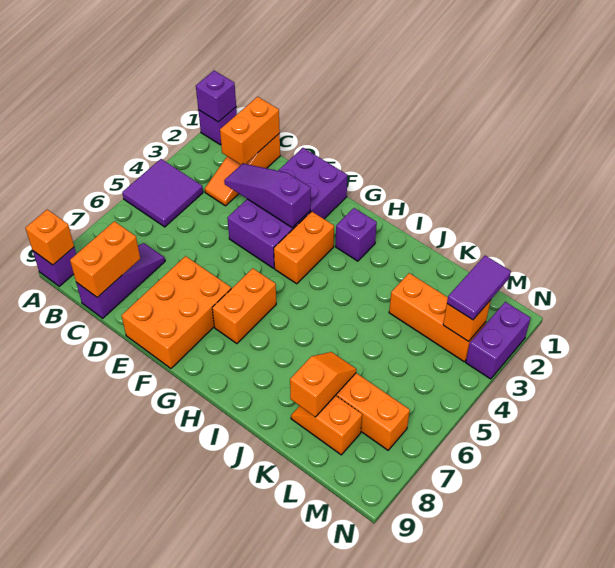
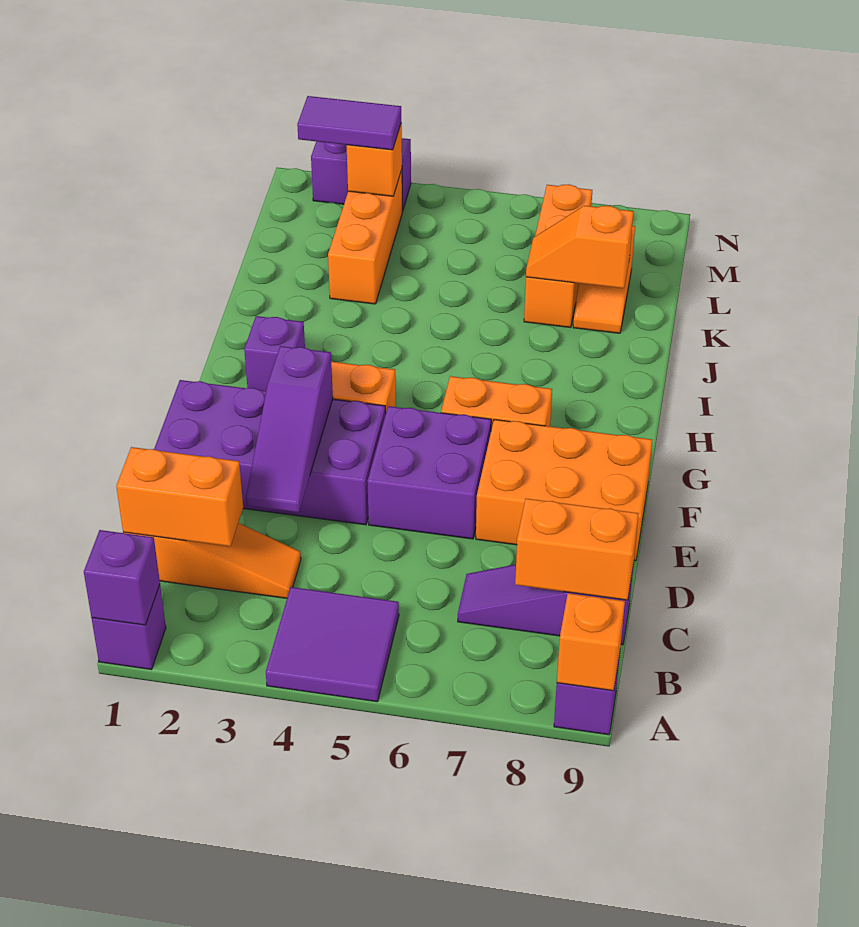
none -> purple 2x2 brick [367,406,491,539]

